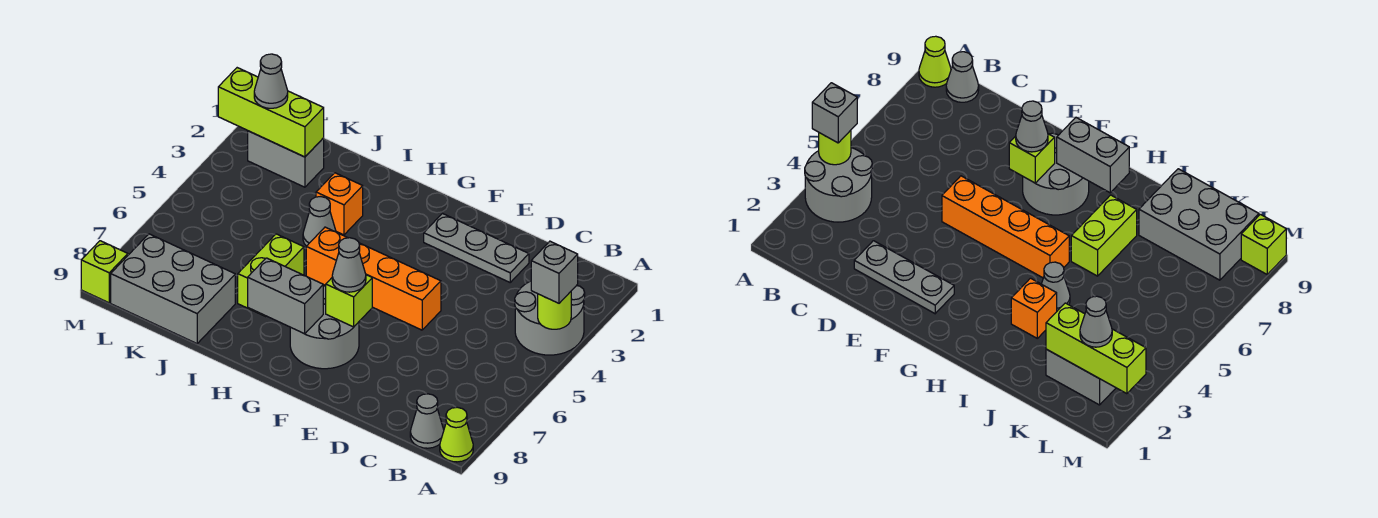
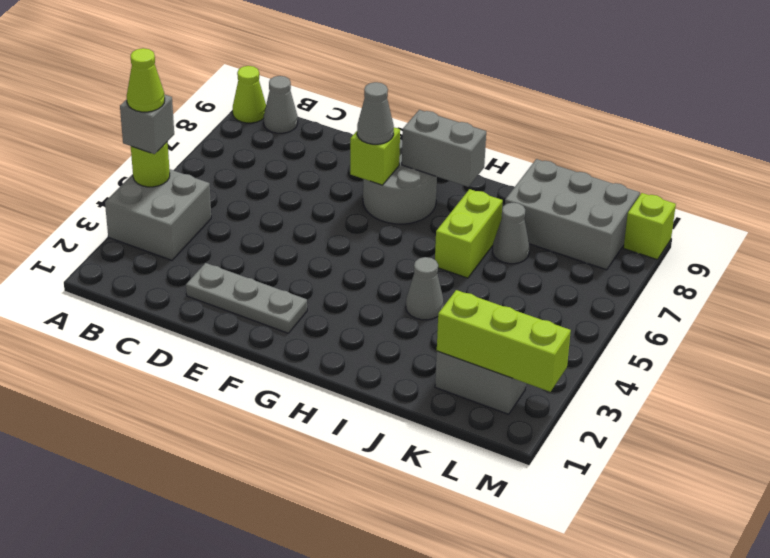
grey 2x2 round brick [515,281,585,355] -> grey 2x2 brick [105,169,211,260]
none -> lime 1x1 cone [127,48,165,112]
orange 1x4 brick [306,227,441,330] -> none
orange 1x1 brick [316,173,363,235] -> none
grey 1x1 cone [254,54,288,108] -> grey 1x1 cone moved to [493,203,530,264]

